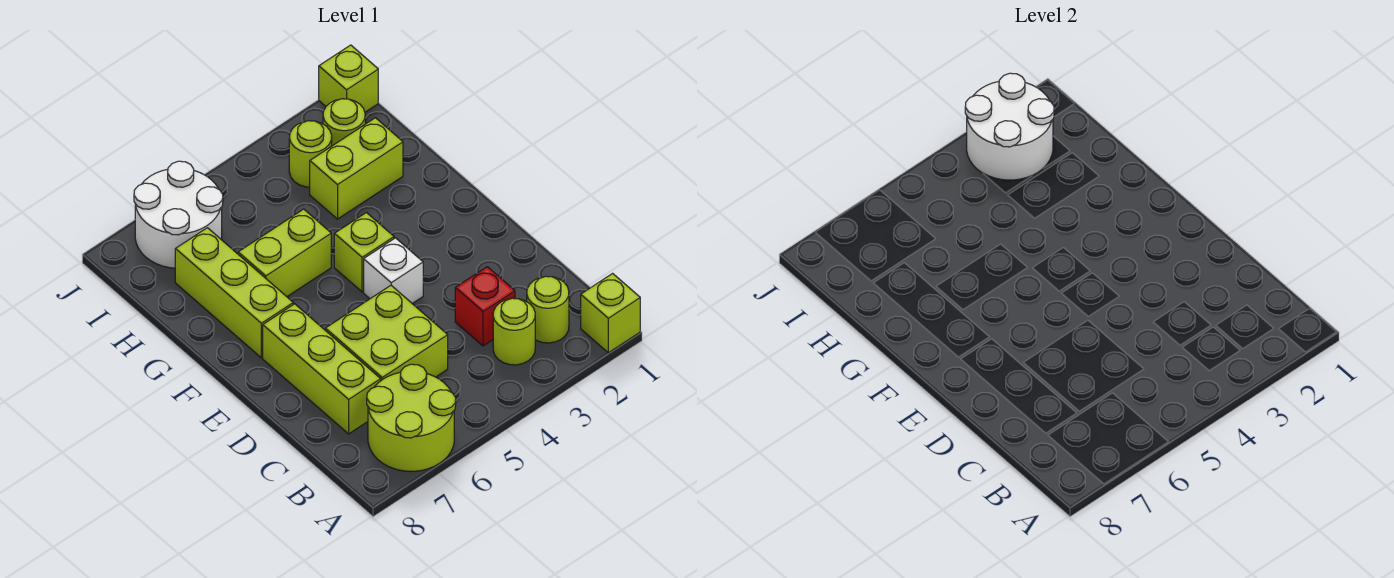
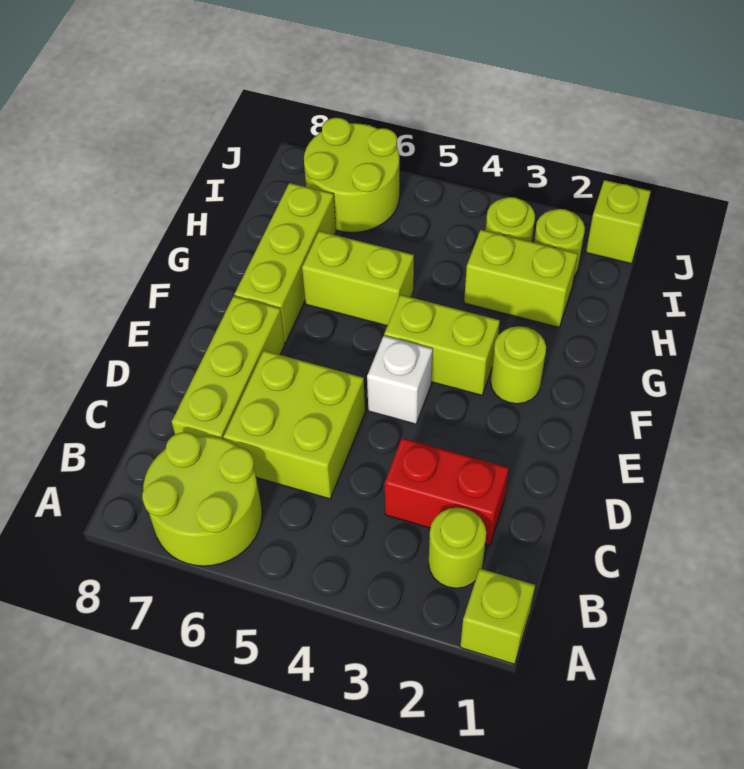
lime 1x1 round brick [493,298,535,365] -> lime 1x1 round brick moved to [491,326,546,404]
red 1x1 brick [455,267,515,346] -> red 1x2 brick [385,438,509,545]
lime 1x1 brick [334,213,394,292] -> lime 1x2 brick [384,295,500,395]
white 2x2 round brick [965,73,1054,180] -> none
white 2x2 round brick [134,161,223,268] -> lime 2x2 round brick [304,118,399,232]

